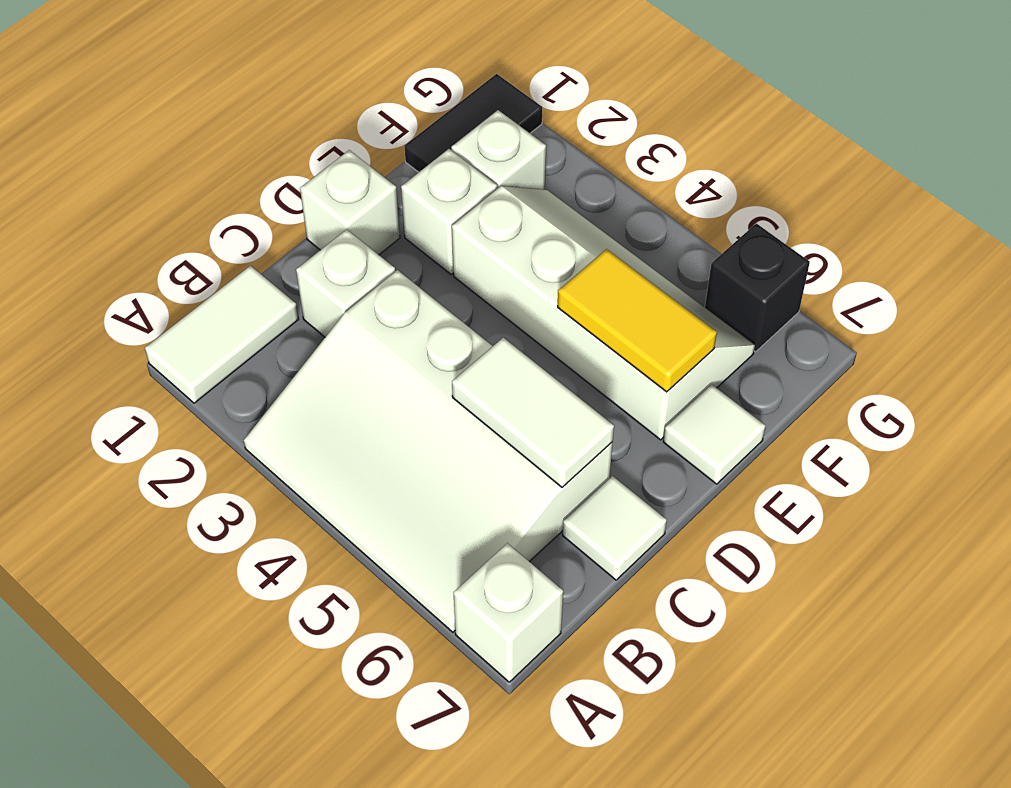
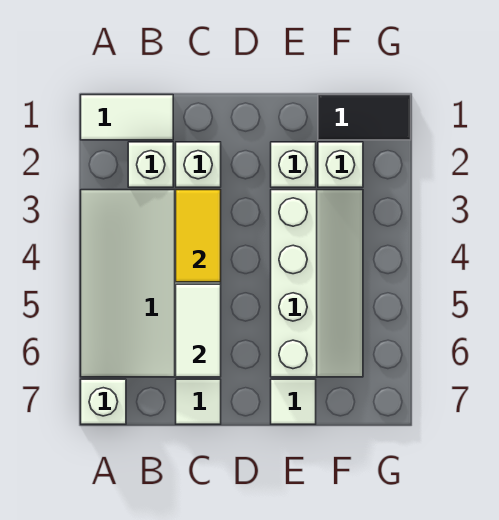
white 1x1 brick [300,150,400,255] -> white 1x1 brick moved to [128,142,173,187]
yellow 1x2 tile [558,249,717,392] -> yellow 1x2 tile moved to [176,190,221,282]
black 1x1 brick [705,223,810,352] -> none

